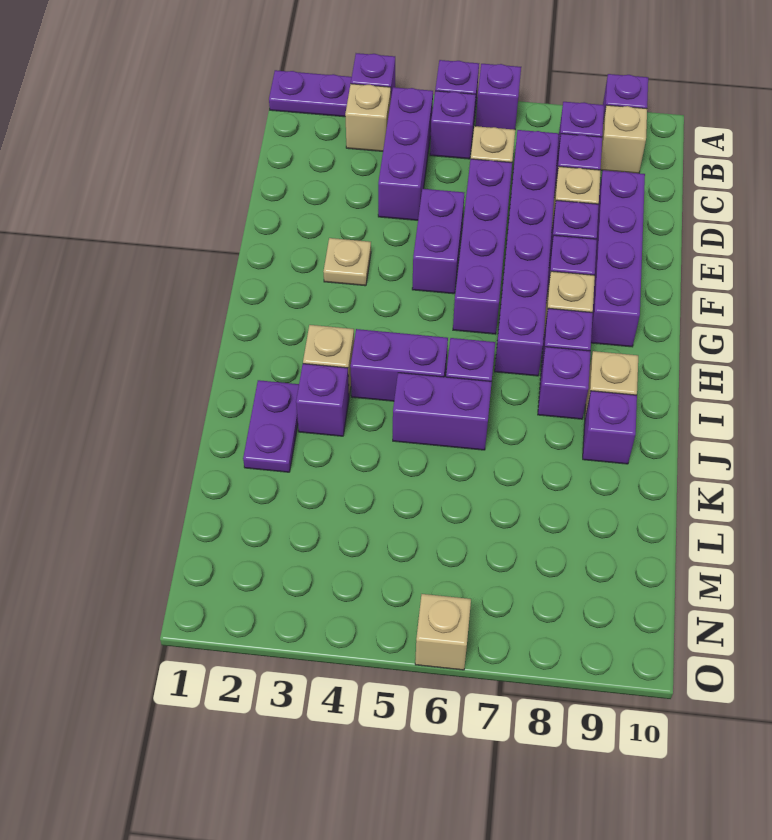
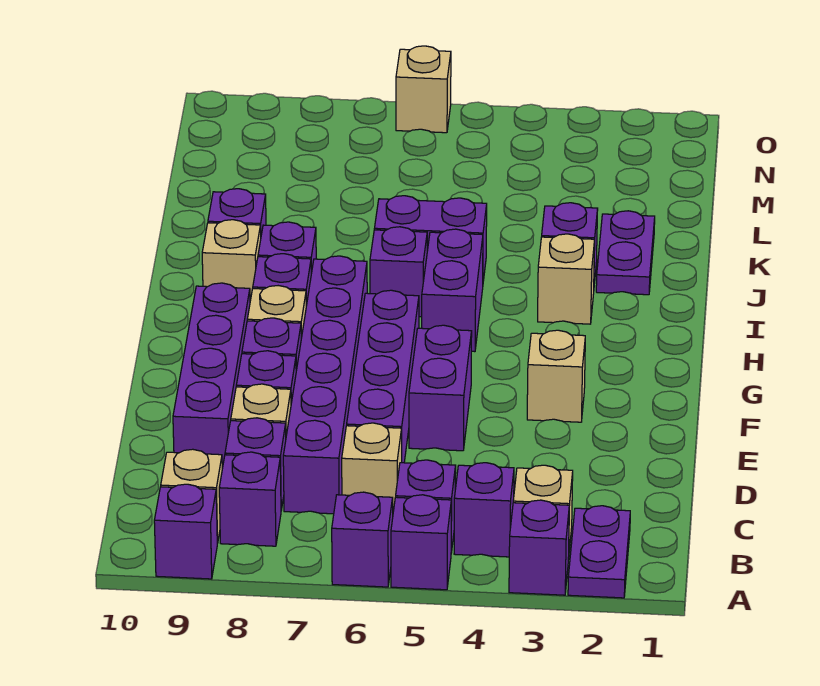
purple 1x2 plate [269,70,352,117] -> purple 1x2 plate turned to [568,506,630,598]
purple 1x3 brick [378,87,433,220] -> purple 1x1 brick [454,463,514,557]
tan 1x1 plate [323,238,371,286] -> tan 1x1 brick [527,330,585,422]
purple 1x2 brick [350,329,448,401] -> purple 1x2 brick turned to [422,229,483,352]

